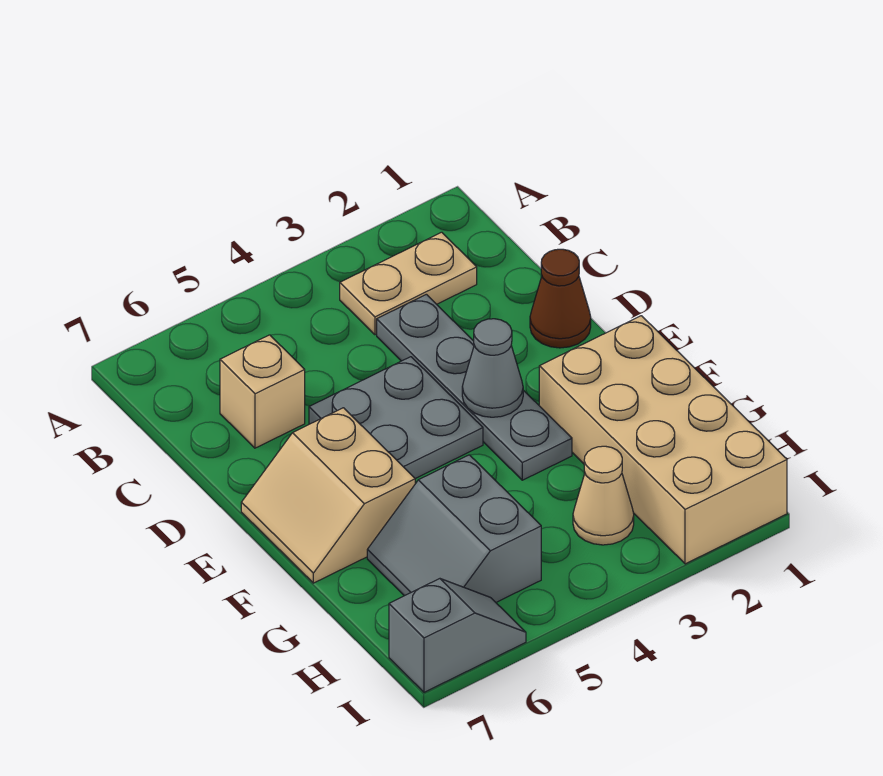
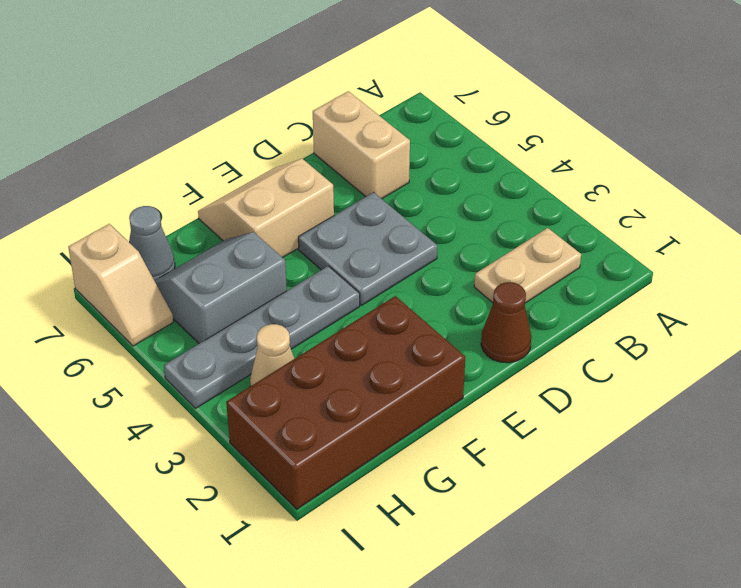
tan 1x2 plate [340,232,477,335] -> tan 1x2 plate turned to [474,228,581,303]
grey 1x4 plate [377,294,572,480] -> grey 1x4 plate moved to [164,266,360,408]
tan 1x1 brick [220,335,305,448] -> tan 1x2 brick [313,91,410,199]
grey 1x1 cone [462,319,523,417] -> grey 1x1 cone moved to [129,206,175,281]
tan 2x4 brick [539,316,787,564] -> brown 2x4 brick [226,296,465,509]
grey 1x2 slope [389,579,526,692] -> tan 1x2 slope [68,224,173,346]

